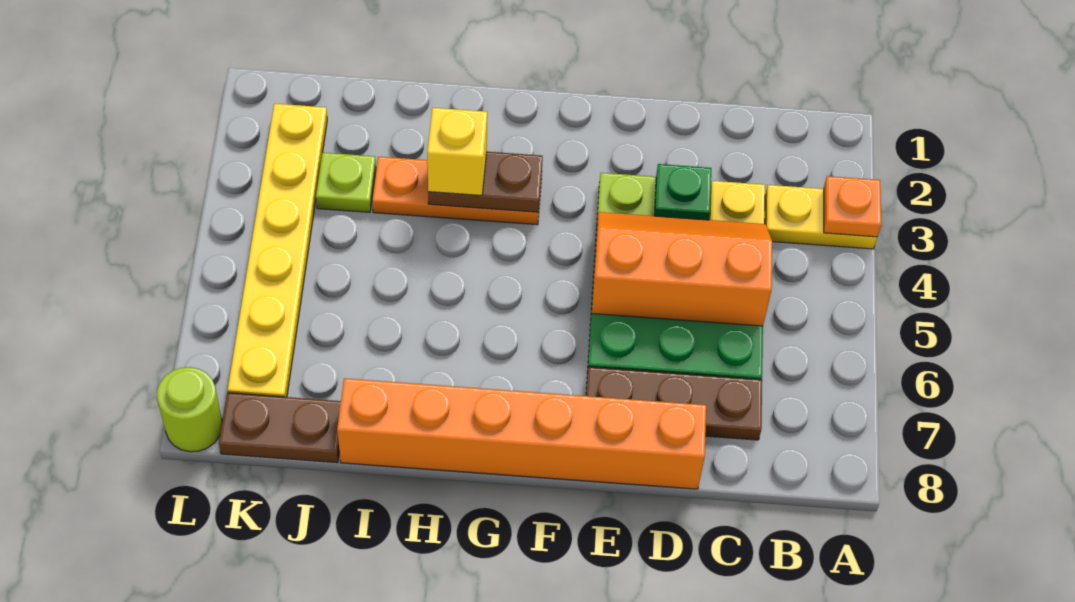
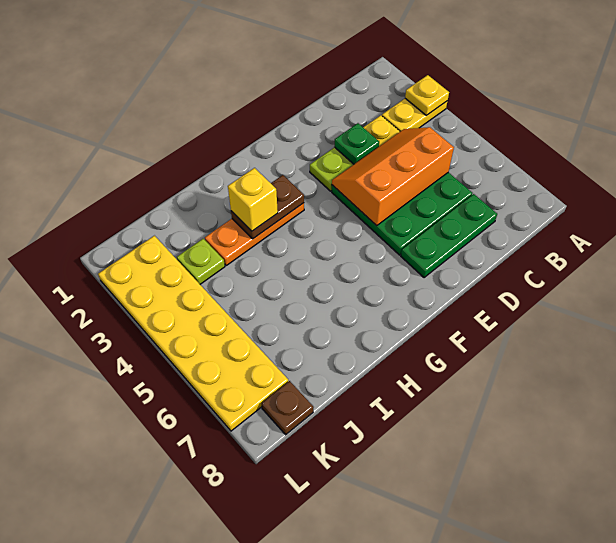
orange 1x1 plate [824,176,881,237] -> yellow 1x1 plate [405,75,449,115]
brown 1x3 plate [586,367,762,440] -> green 1x3 plate [401,194,497,278]
orange 1x6 brick [337,378,706,489] -> none
brown 1x2 plate [219,393,341,463] -> brown 1x1 plate [262,381,314,435]
yellow 1x6 plate [228,104,327,397] -> yellow 2x6 plate [98,236,288,431]
lime 1x1 round brick [157,367,222,452] -> none

